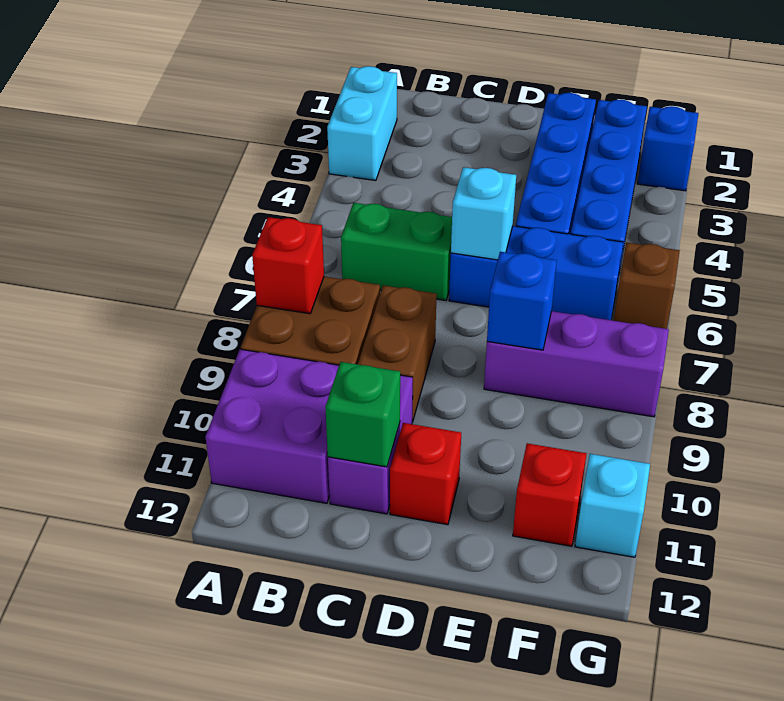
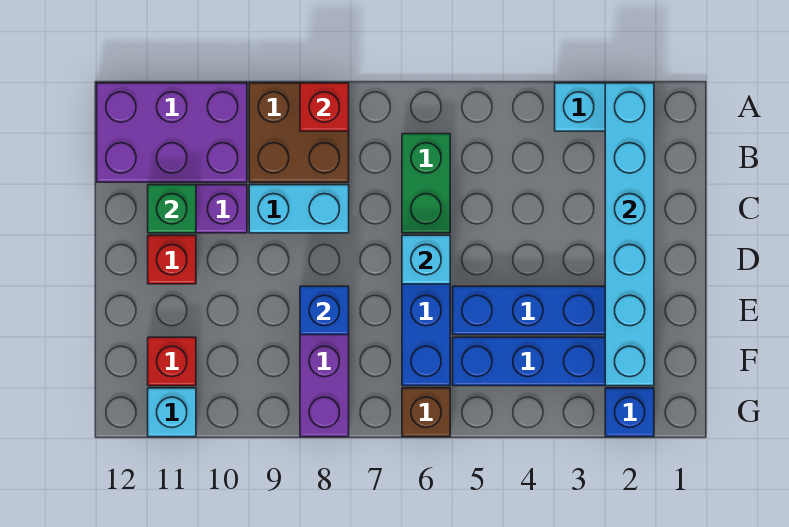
none -> cyan 1x6 brick [605,83,654,386]
purple 2x2 brick [205,349,339,503] -> purple 2x3 brick [97,83,247,182]
brown 1x2 brick [358,285,437,422] -> cyan 1x2 brick [249,185,349,233]

